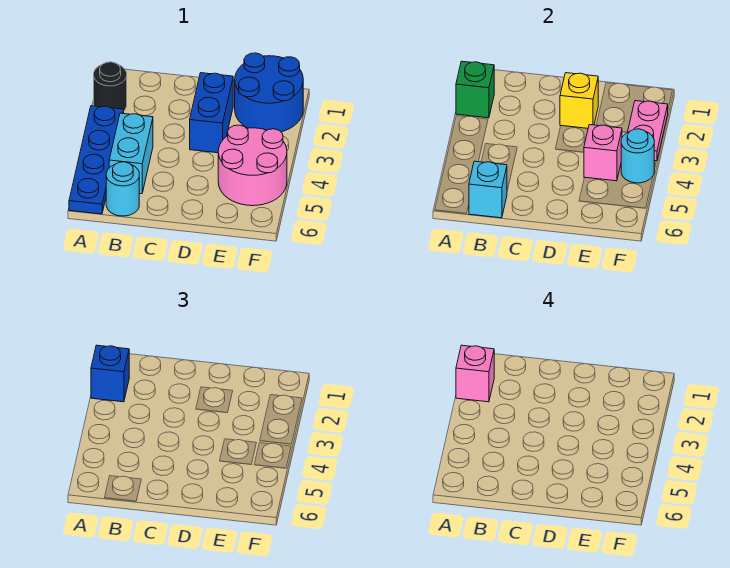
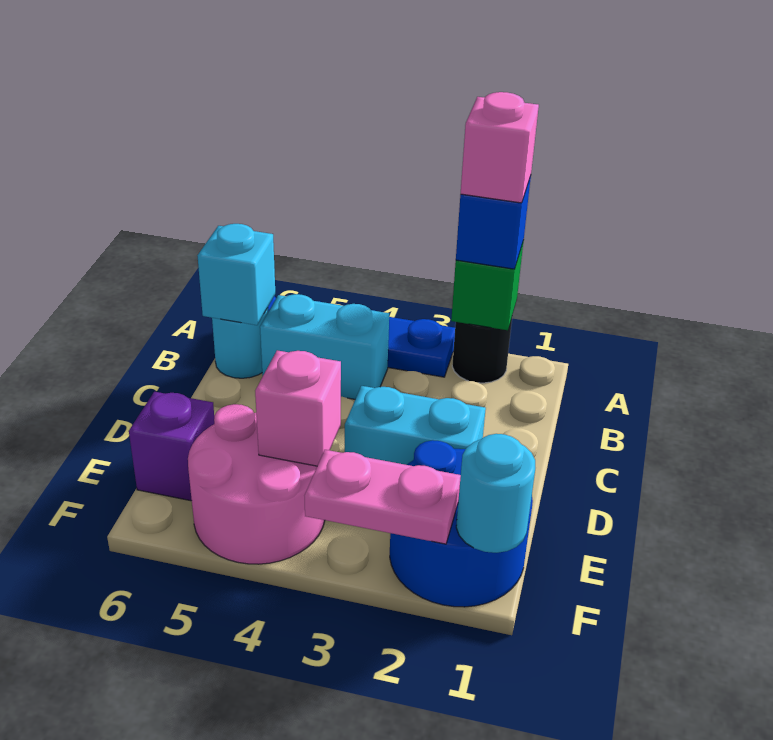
blue 1x2 brick [190,73,233,153] -> cyan 1x2 brick [345,386,486,465]
yellow 1x1 brick [560,73,598,128] -> none
none -> purple 1x1 brick [129,392,214,501]
cyan 1x1 round brick [621,129,654,183] -> cyan 1x1 round brick moved to [456,434,535,553]

